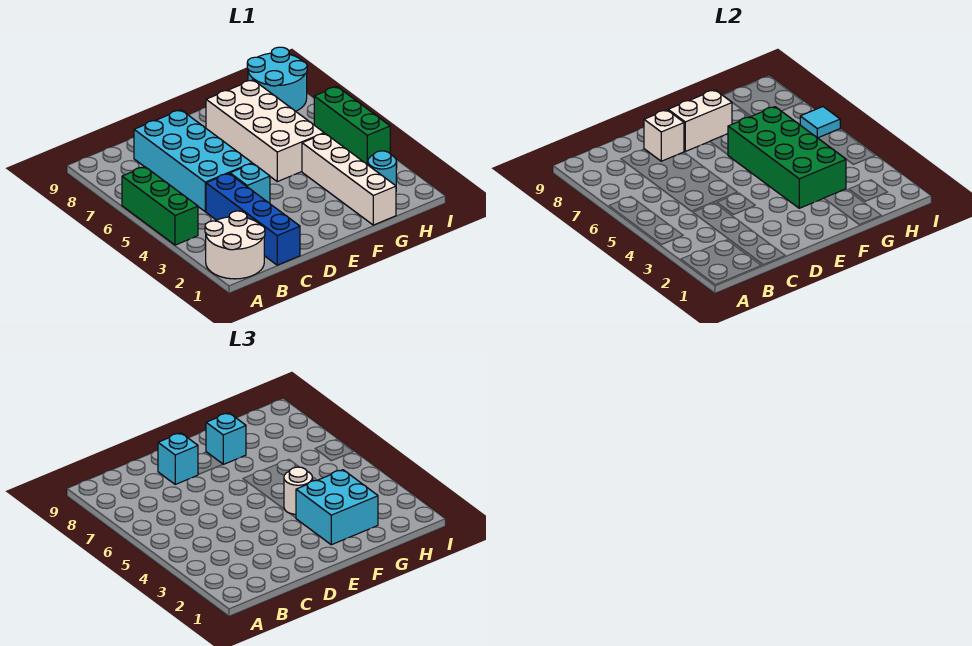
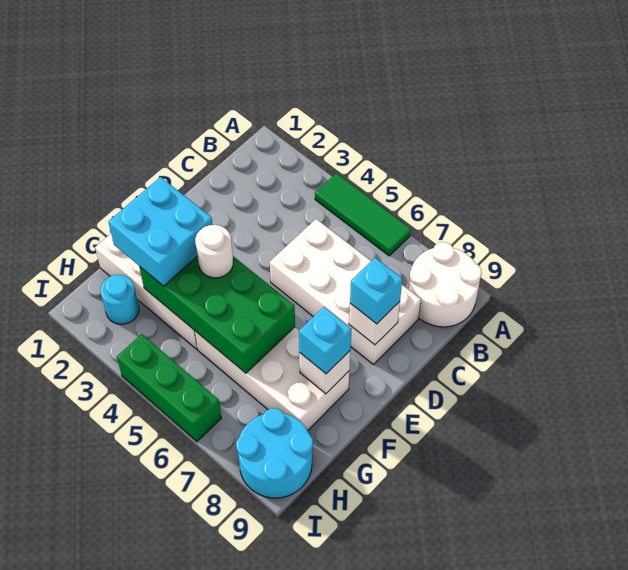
white 2x2 round brick [205,211,265,279] -> white 2x2 round brick moved to [409,242,482,327]
green 1x3 brick [122,167,198,245] -> green 1x3 tile [315,173,411,256]
blue 1x4 brick [206,174,300,265] -> none
cyan 2x4 brick [134,110,252,212] -> white 2x4 brick [270,219,421,364]
cyan 1x1 brick [230,163,270,203] -> none
white 1x2 brick [668,90,732,151] -> white 1x1 brick [299,351,350,394]
cyan 1x1 tile [800,107,840,138] -> none

